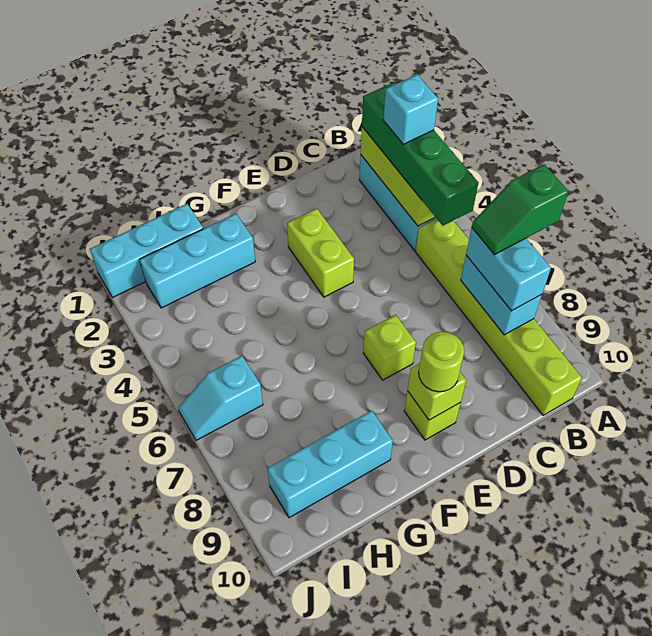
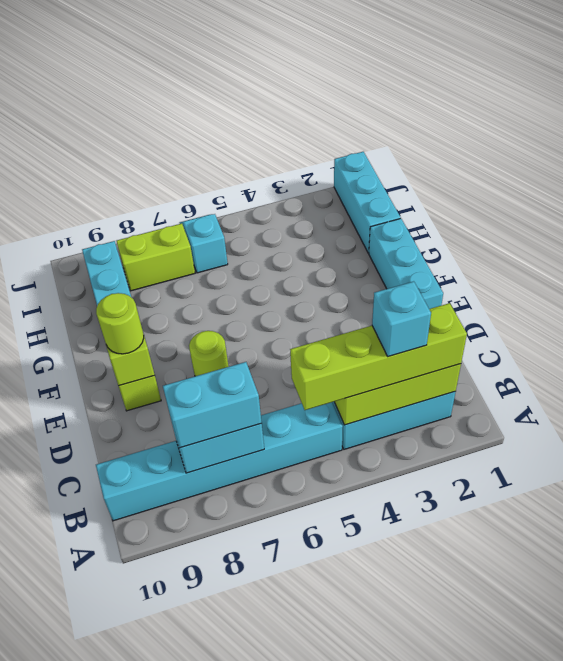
green 1x2 slope [472,164,568,255] -> none
green 1x4 brick [362,83,478,226] -> lime 1x4 brick [290,303,467,410]
lime 1x6 brick [416,219,582,415] -> cyan 1x6 brick [96,402,343,521]
lime 1x2 brick [287,209,354,297] -> lime 1x2 brick moved to [117,223,195,291]
lime 1x1 brick [363,315,416,380] -> lime 1x1 round brick [189,331,229,376]
cyan 1x3 brick [140,214,255,308] -> cyan 1x3 brick moved to [369,218,443,309]

